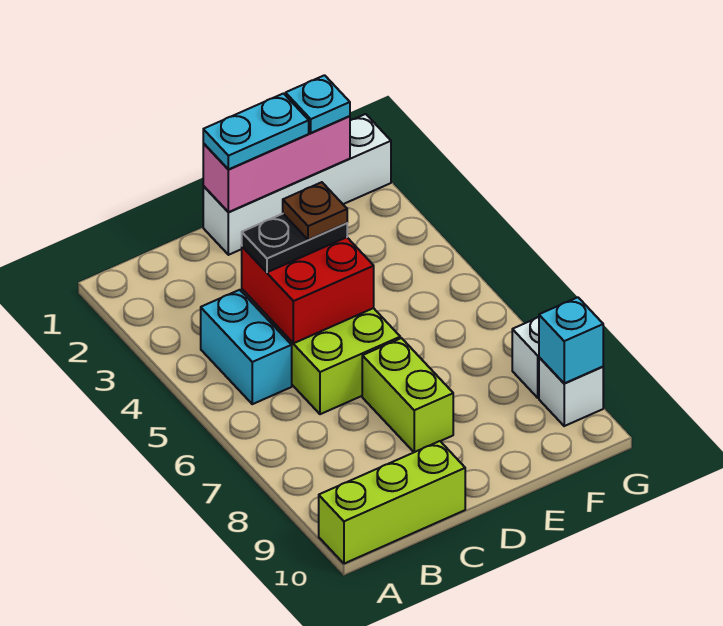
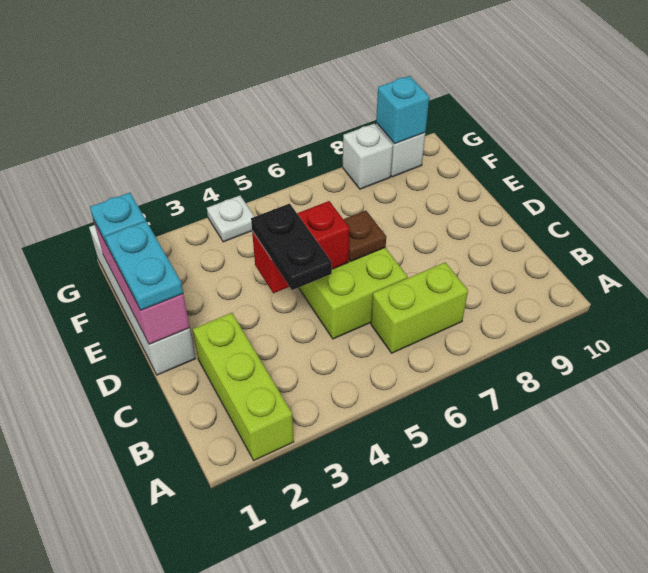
lime 1x3 brick [319,441,465,564] -> lime 1x3 brick moved to [193,313,294,460]
cyan 1x2 brick [201,290,292,404] -> none
red 2x2 brick [242,237,374,343] -> red 1x2 brick [252,201,350,293]
brown 1x1 plate [283,182,347,240] -> brown 1x1 plate moved to [343,210,386,262]
lime 1x2 brick [362,338,453,452] -> lime 1x2 brick moved to [371,262,468,353]
none -> white 1x1 plate [207,196,255,242]

